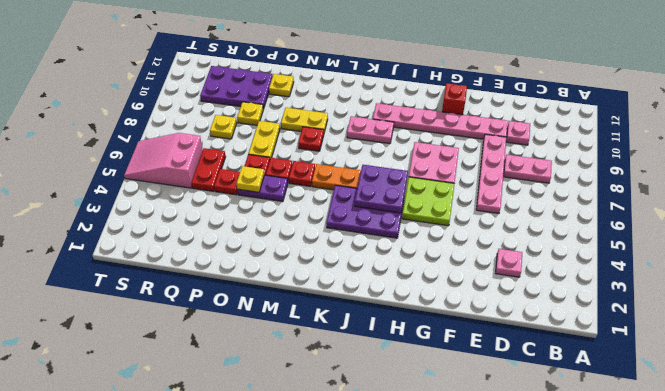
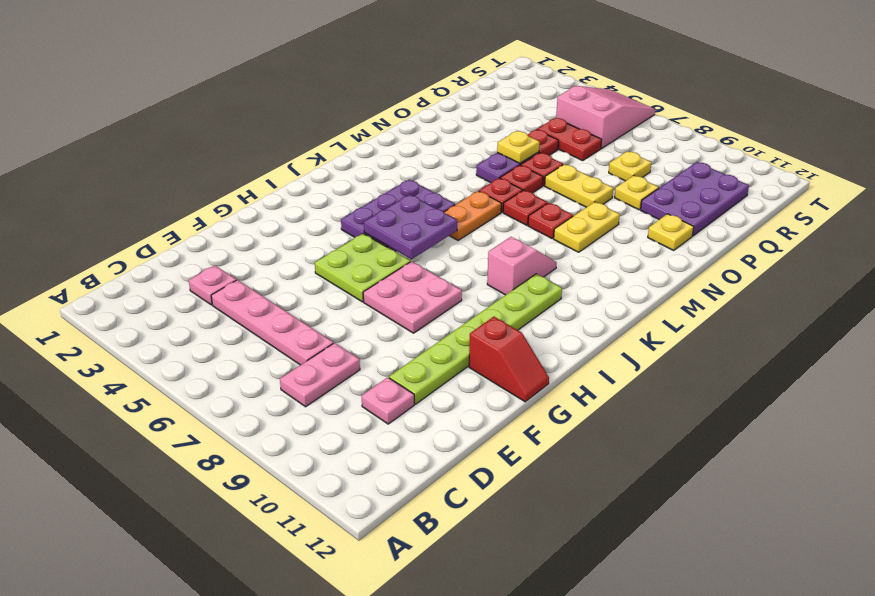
pink 1x4 plate [476,134,506,213] -> pink 1x4 plate moved to [211,280,333,365]
pink 1x6 plate [373,103,508,139] -> lime 1x6 plate [389,274,562,404]
pink 1x2 plate [347,116,394,144] -> pink 1x2 slope [487,237,557,295]
none -> red 1x1 plate [503,190,547,225]

